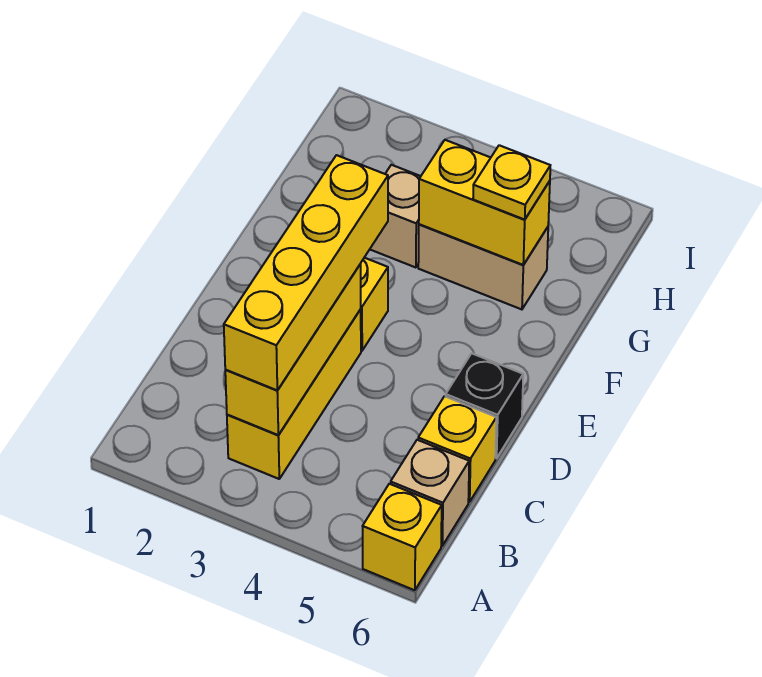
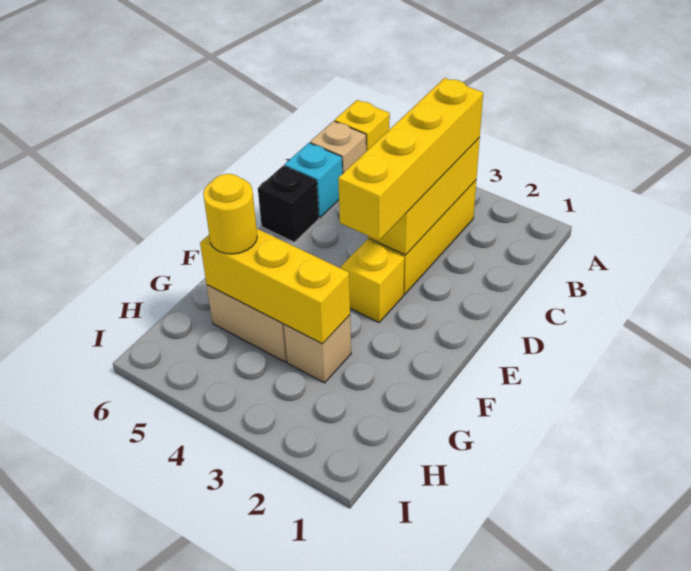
yellow 1x1 brick [418,396,496,502] -> cyan 1x1 brick [284,143,343,218]
yellow 1x2 brick [419,140,550,265] -> yellow 1x3 brick [200,229,350,344]
yellow 1x1 plate [473,145,550,219] -> yellow 1x1 round brick [203,174,257,254]

